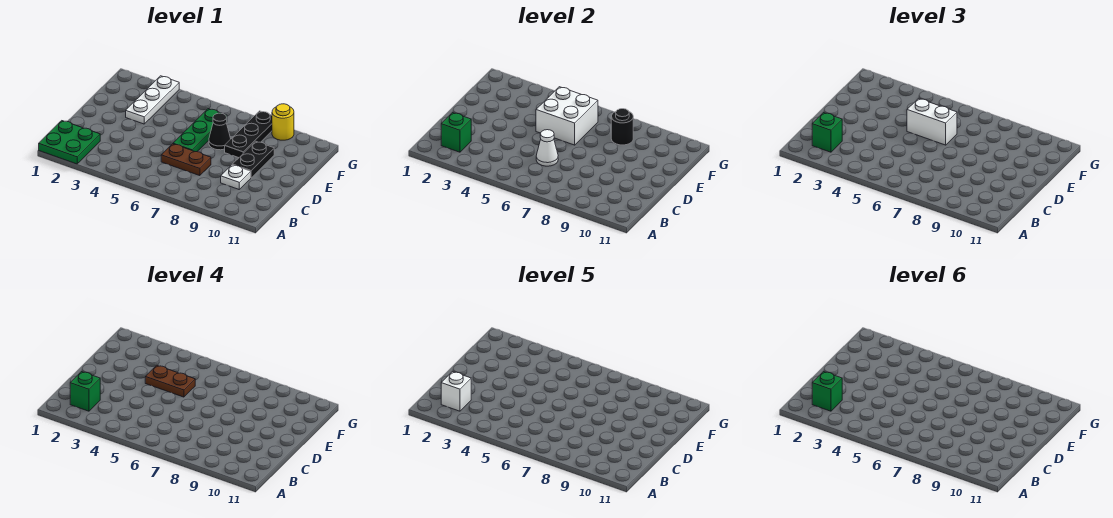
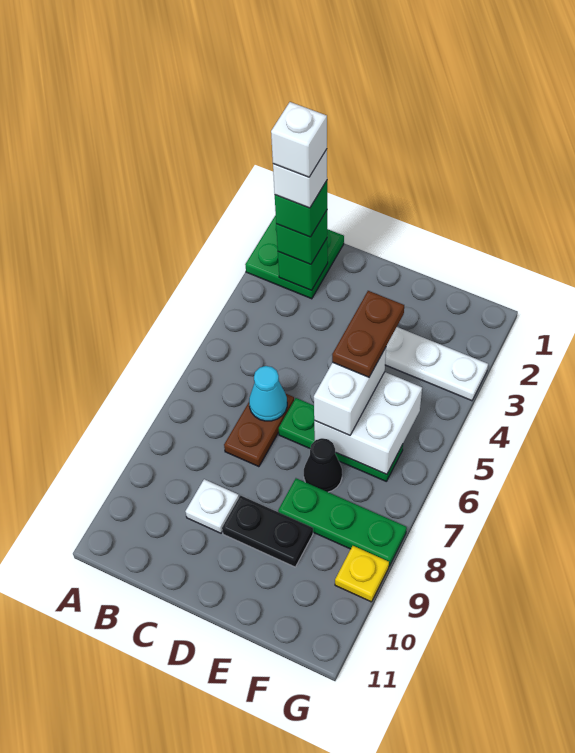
green 1x1 brick [812,372,842,411] -> white 1x1 brick [271,102,327,177]
white 1x1 cone [536,130,558,166] -> cyan 1x1 cone [249,366,287,421]
black 1x3 plate [225,111,272,158] -> green 1x3 plate [278,478,407,566]
black 1x1 round brick [611,109,633,145] -> none
yellow 1x1 round brick [272,104,294,140] -> yellow 1x1 plate [335,546,389,602]

